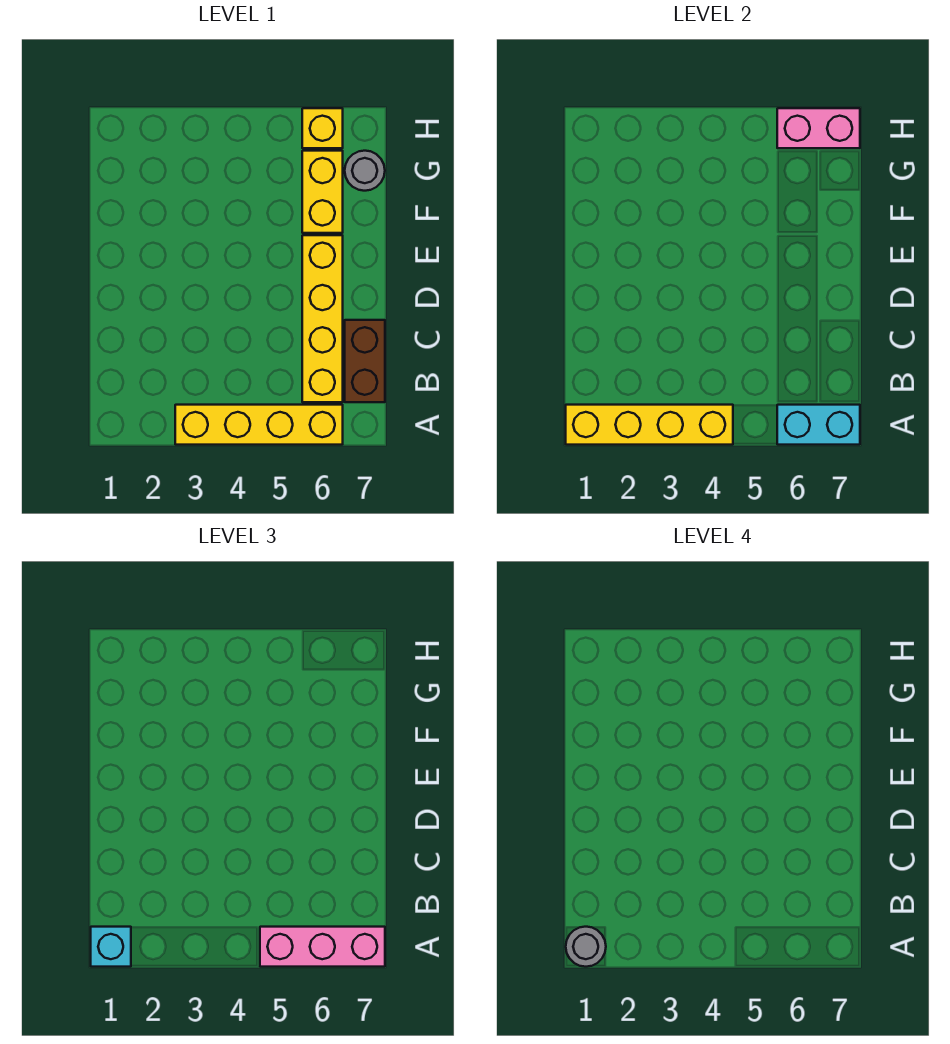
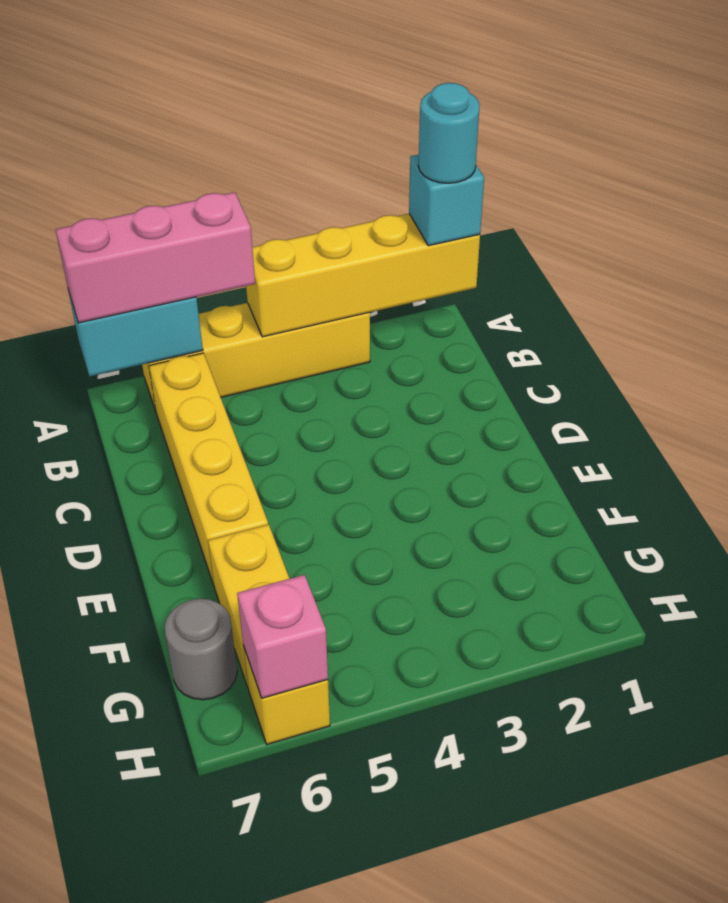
grey 1x1 round brick [566,927,606,967] -> cyan 1x1 round brick [418,83,480,183]
brown 1x2 brick [345,320,385,402] -> none
pink 1x2 brick [777,108,860,148] -> pink 1x1 brick [237,575,328,698]

